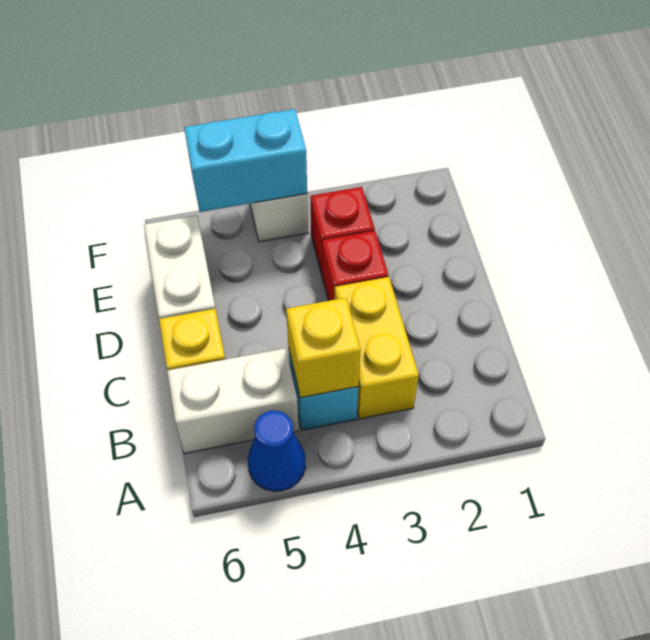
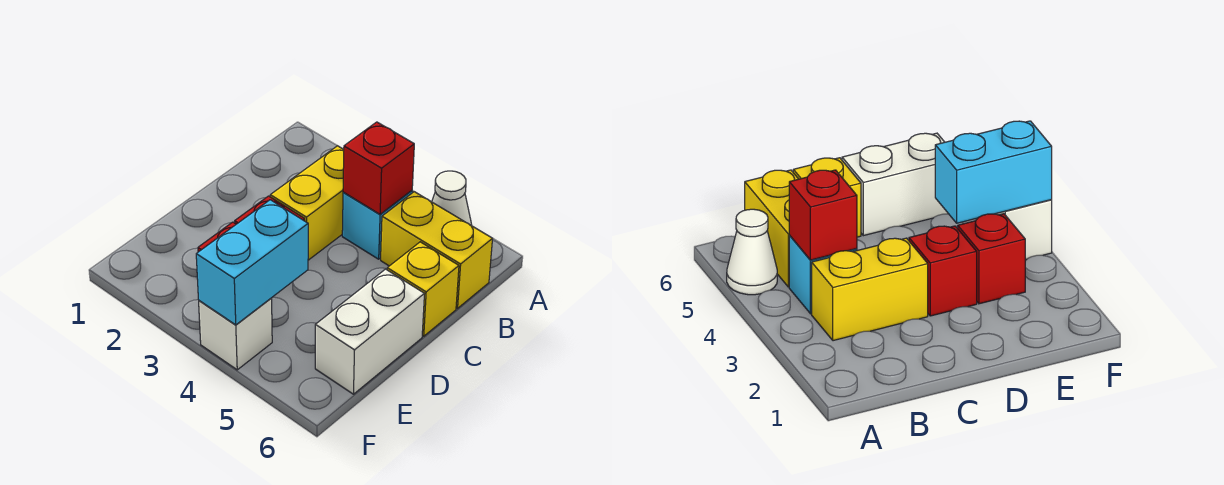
blue 1x1 cone [248,411,306,491] -> white 1x1 cone [432,171,472,226]
yellow 1x1 brick [286,298,361,398] -> red 1x1 brick [343,122,414,214]
white 1x2 brick [167,348,299,454] -> yellow 1x2 brick [381,192,493,308]
cyan 1x2 brick [184,109,307,212] -> cyan 1x2 brick turned to [196,200,308,325]

